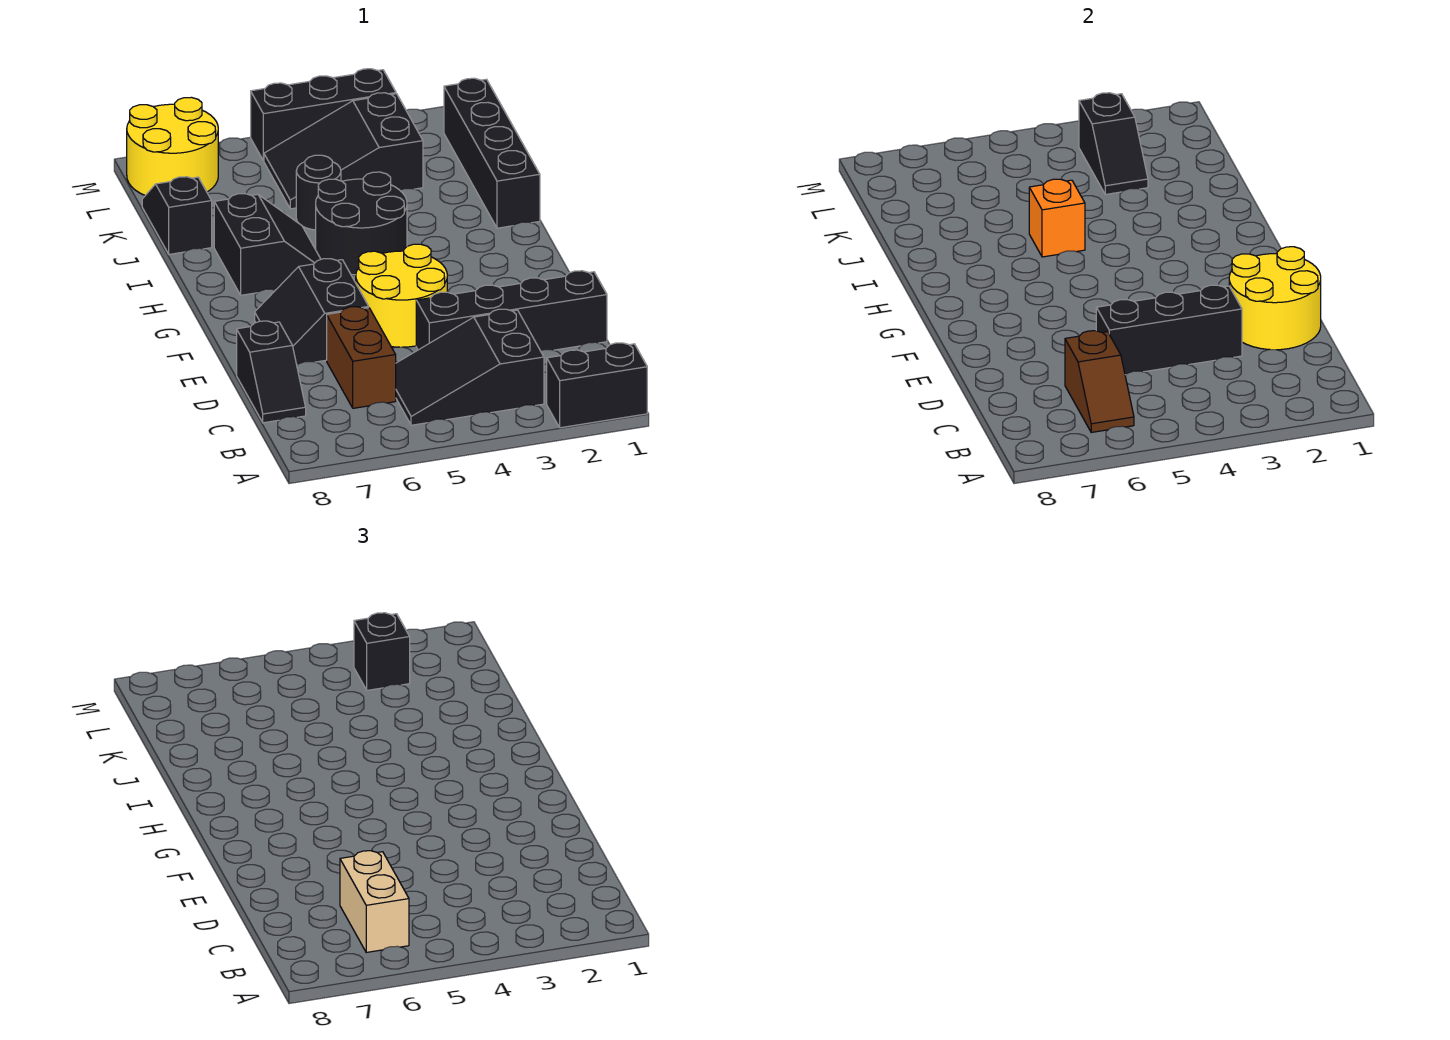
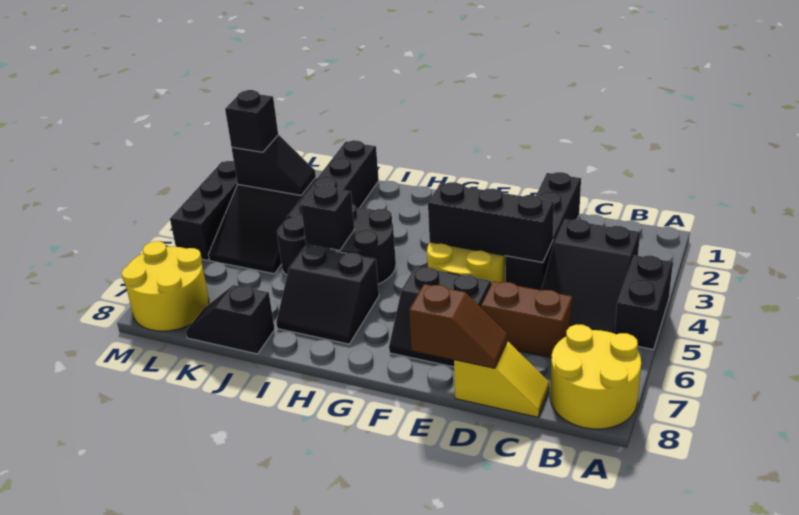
black 1x2 brick [547,343,647,428] -> black 1x2 brick moved to [615,255,673,350]
brown 1x2 slope [1065,331,1134,432] -> brown 1x2 slope moved to [409,284,507,368]
tan 1x2 brick [340,851,409,952] -> none
black 1x2 slope [237,321,306,423] -> yellow 1x2 slope [454,341,549,417]
yellow 2x2 round brick [1229,247,1321,350] -> yellow 2x2 round brick moved to [550,325,641,429]
black 1x3 brick [1096,285,1242,375] -> black 1x3 brick turned to [428,182,554,262]
black 2x2 slope [214,194,321,295] -> black 2x2 slope turned to [276,246,379,344]
black 1x4 brick [444,78,540,228] -> black 1x4 brick turned to [287,140,379,219]
orange 1x1 brick [1029,179,1085,257] -> black 1x1 brick [301,185,354,251]

